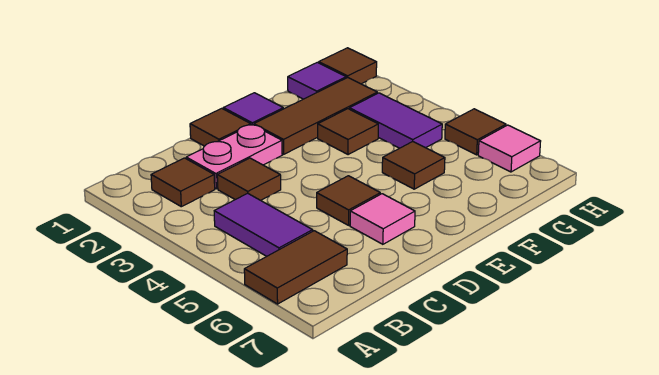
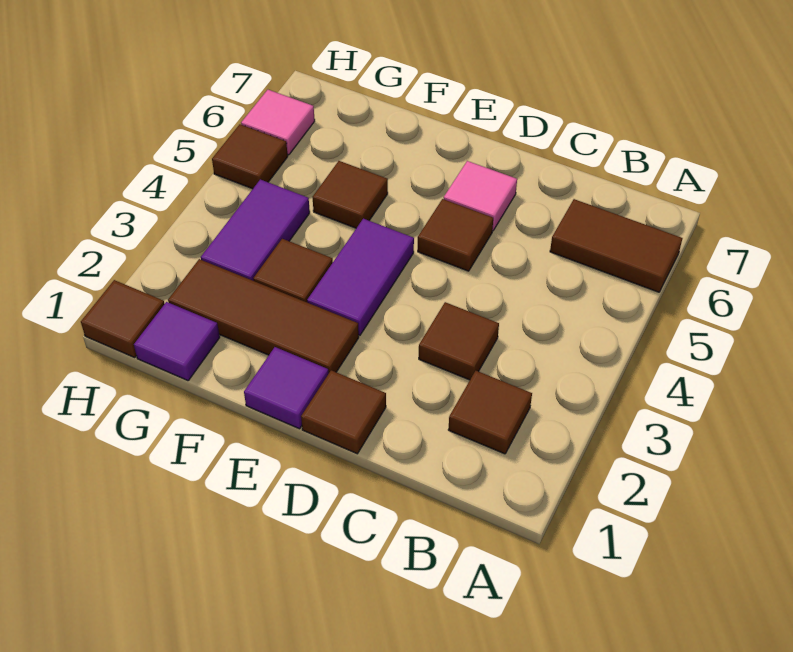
purple 1x2 tile [214,193,313,256] -> purple 1x2 tile moved to [307,219,414,335]
pink 1x2 plate [186,125,282,189] -> none

